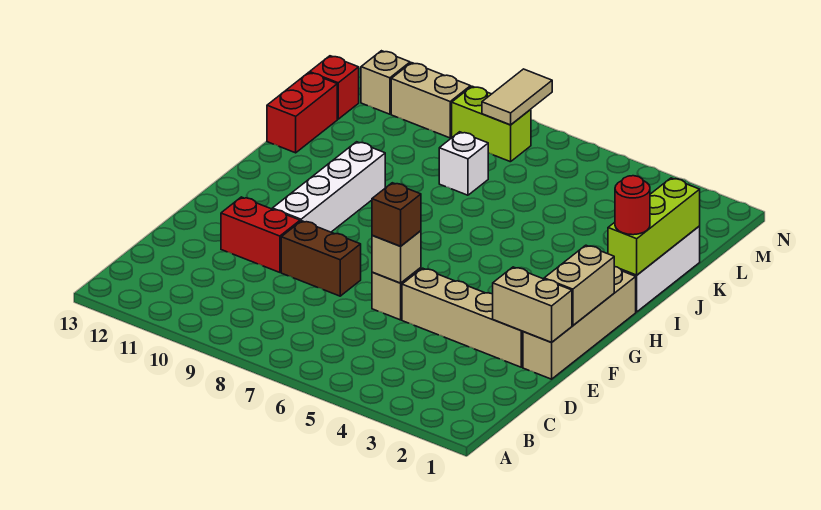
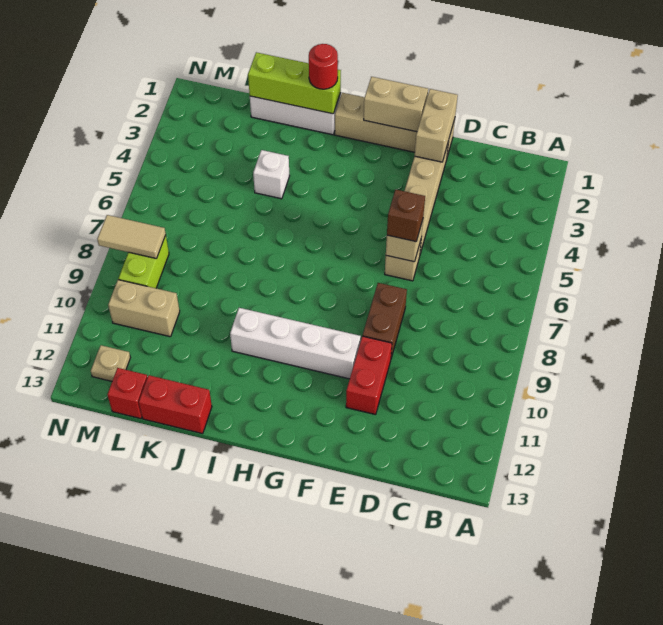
white 1x1 brick [439,132,488,195] -> white 1x1 brick moved to [253,150,290,199]
tan 1x2 brick [391,63,471,138] -> tan 1x2 brick turned to [108,280,180,337]
tan 1x1 brick [361,51,410,114] -> tan 1x1 plate [91,345,130,381]

